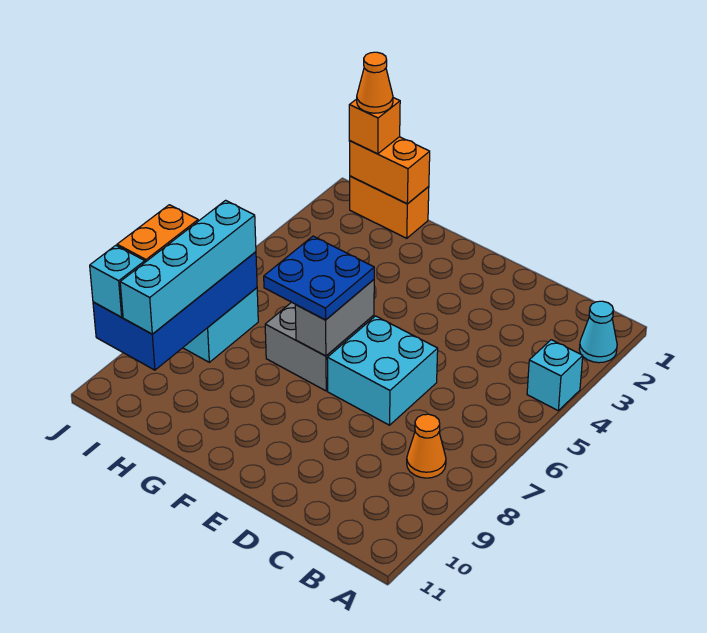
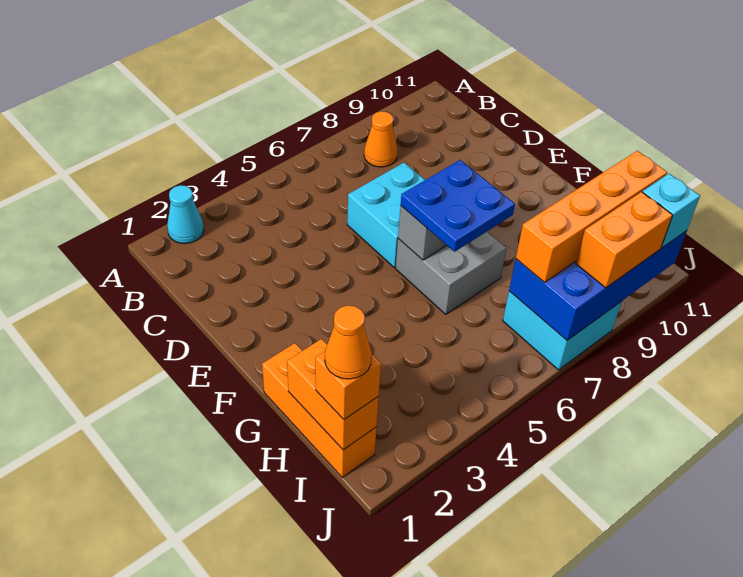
cyan 1x1 brick [527,340,583,411] -> none
orange 1x2 brick [350,176,429,238] -> orange 1x3 brick [262,343,377,477]
cyan 1x4 brick [120,200,256,334] -> orange 1x4 brick [516,151,667,283]

